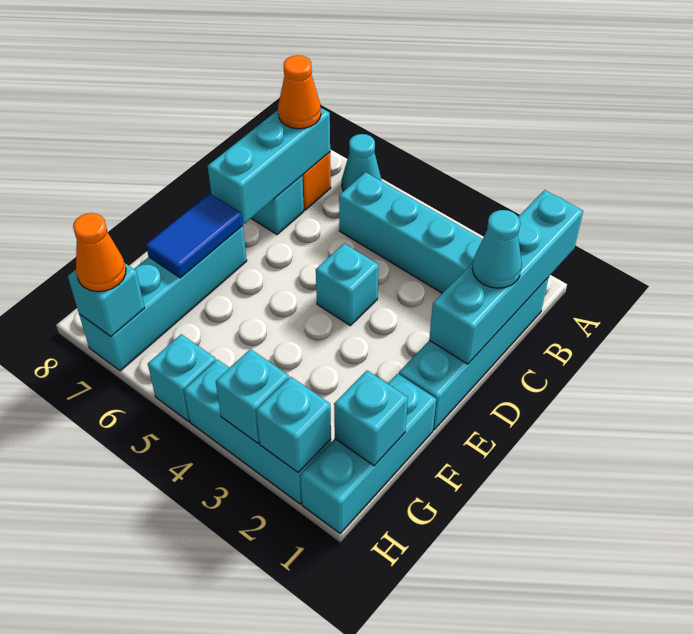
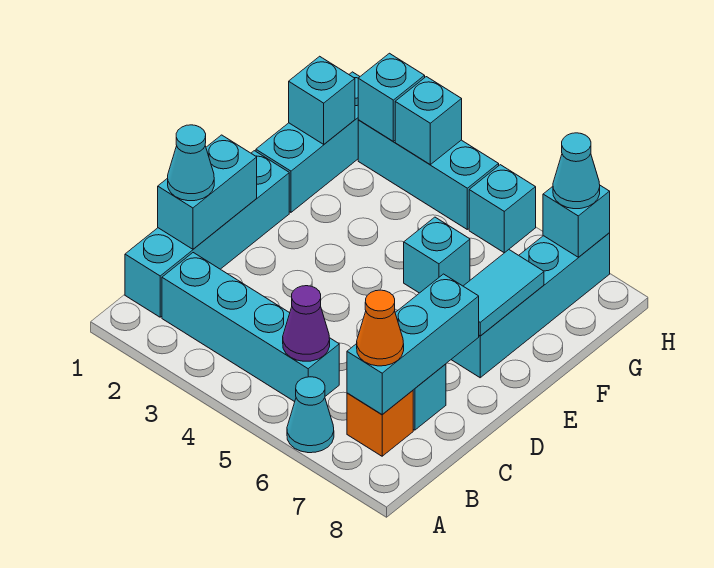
cyan 1x4 brick [429,190,583,364] -> cyan 1x2 brick [158,135,257,249]
none -> purple 1x1 cone [283,286,330,361]
cyan 1x1 brick [316,244,379,325] -> cyan 1x1 brick moved to [404,217,470,293]
blue 1x2 tile [146,193,243,278] -> cyan 1x2 tile [464,250,544,336]
orange 1x1 cone [73,213,126,292] -> cyan 1x1 cone [553,133,600,209]

